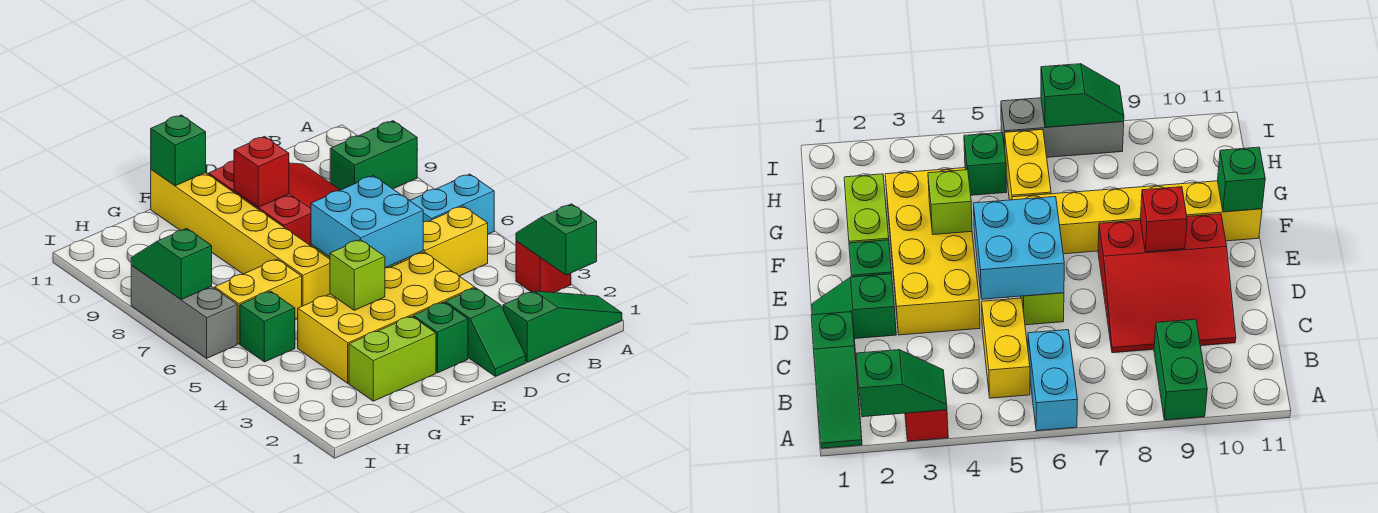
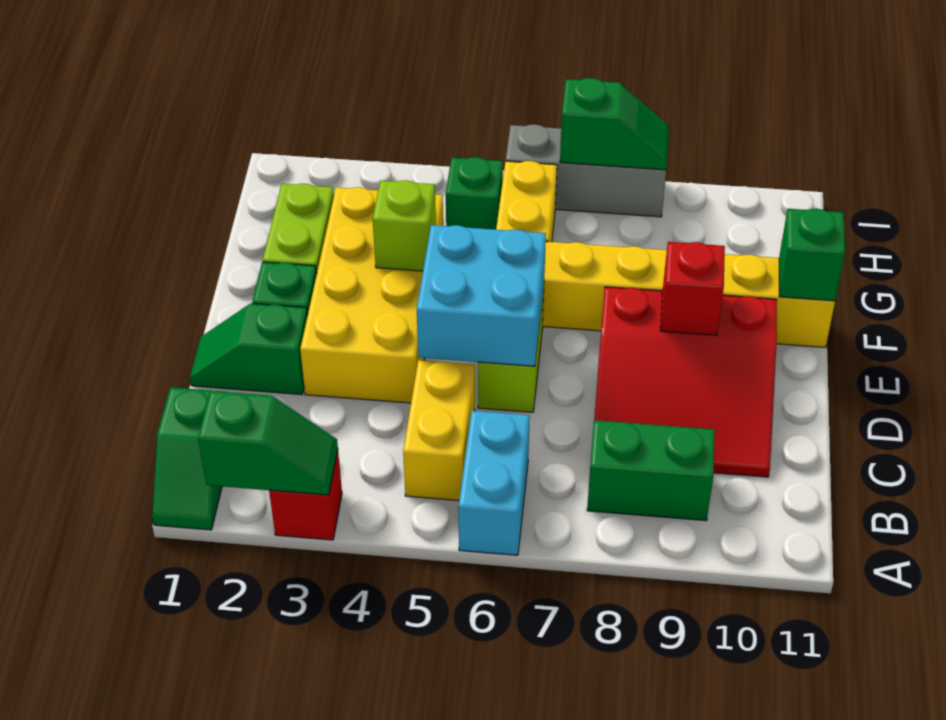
green 1x3 slope [503,291,622,362] -> green 1x2 slope [152,387,225,530]
green 1x2 brick [330,121,417,190] -> green 1x2 brick turned to [587,420,715,521]

